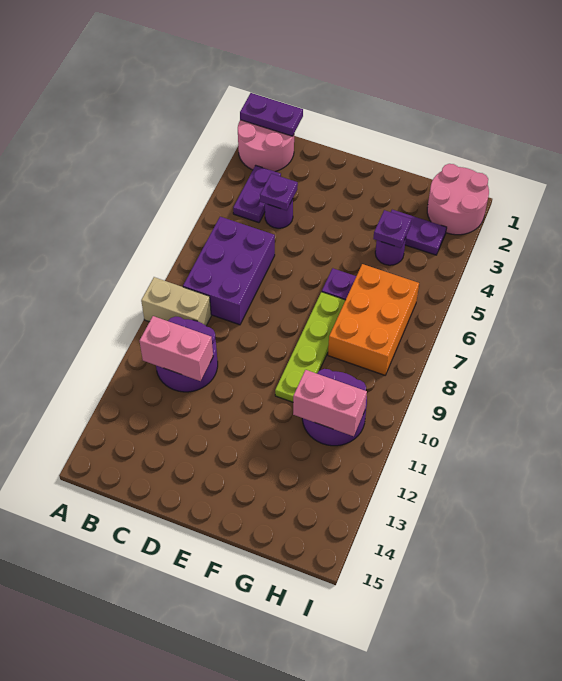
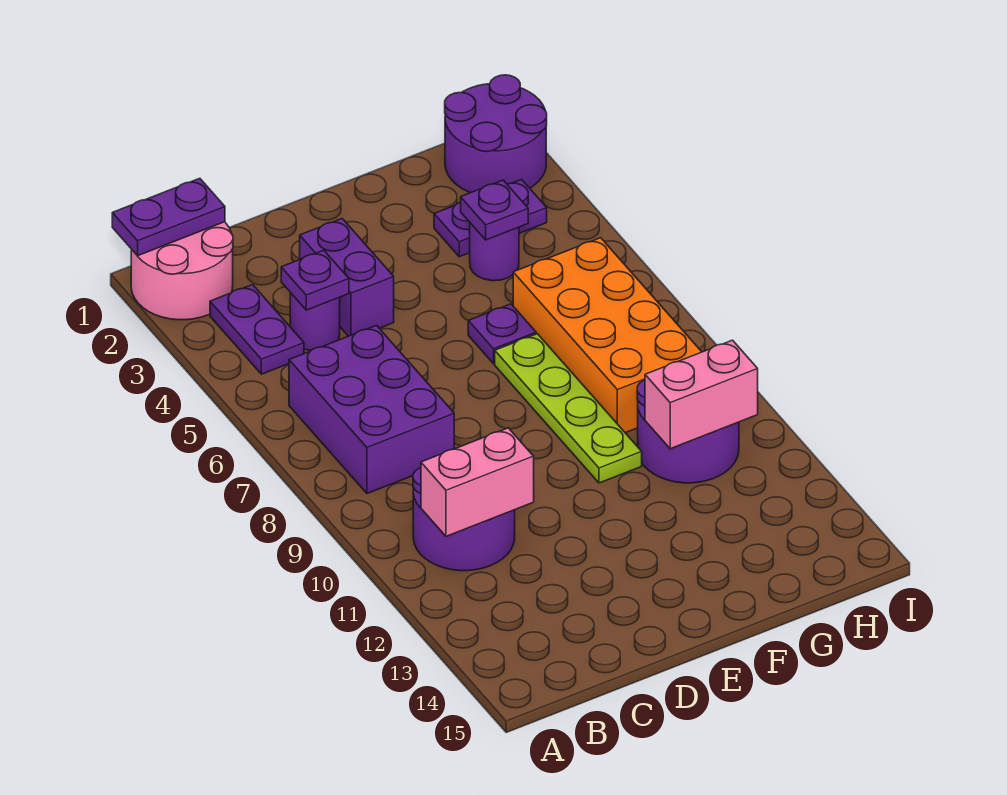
tan 1x2 brick [141,277,211,326] -> none
none -> purple 1x2 brick [300,219,394,336]
orange 2x3 brick [328,264,419,375] -> orange 2x4 brick [513,238,701,433]
pink 2x2 round brick [427,164,489,235] -> purple 2x2 round brick [445,75,547,193]

